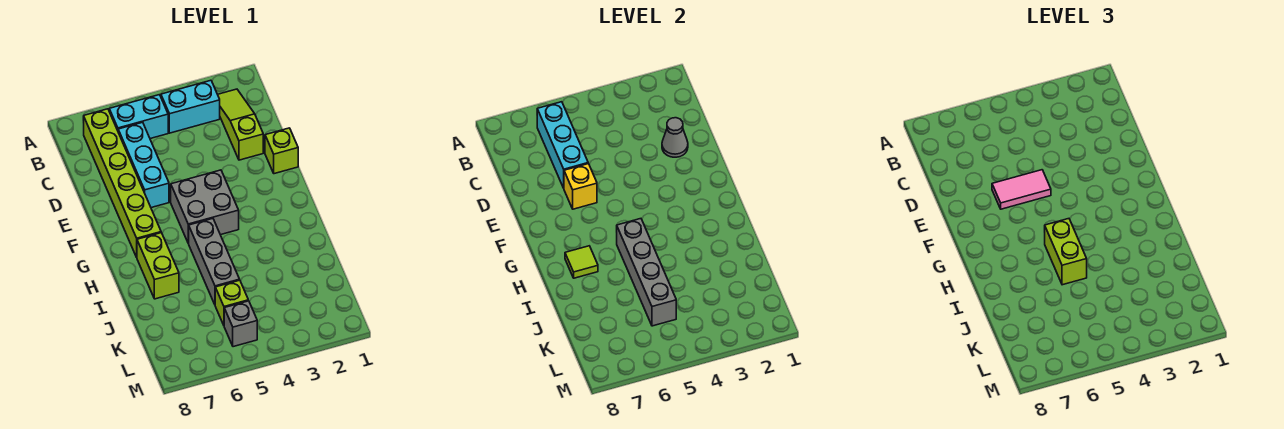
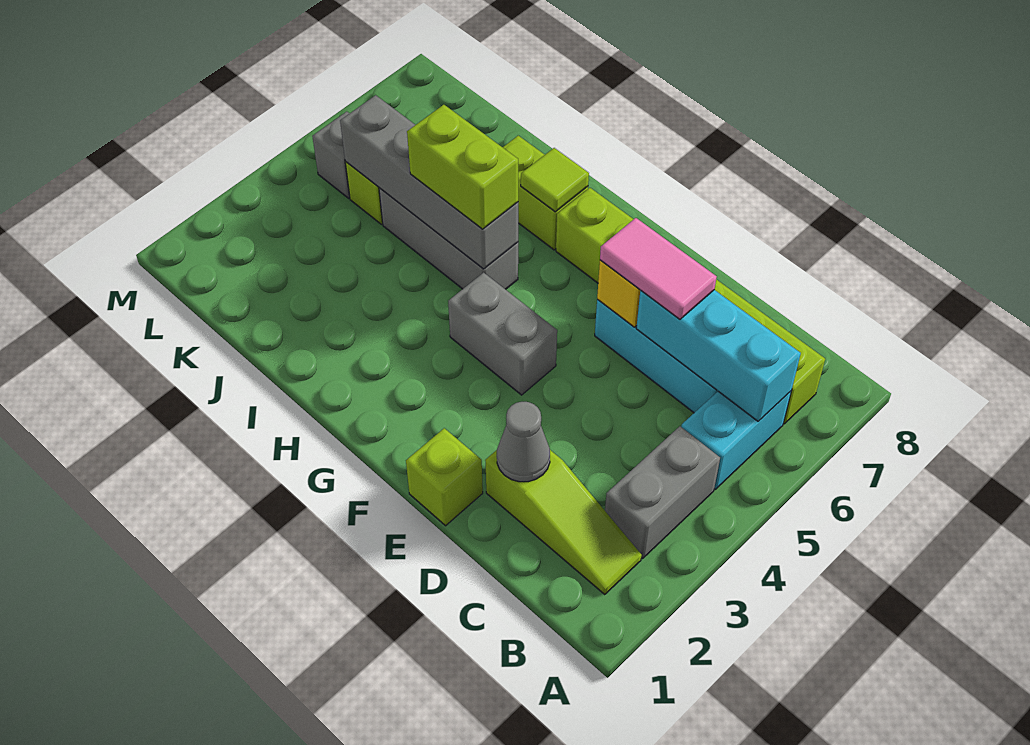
cyan 1x2 brick [161,80,220,133] -> grey 1x2 brick [605,426,720,558]
pink 1x2 tile [992,170,1051,209] -> pink 1x2 tile turned to [600,218,717,319]
grey 2x2 brick [170,170,239,243] -> grey 1x2 brick [448,272,557,395]

